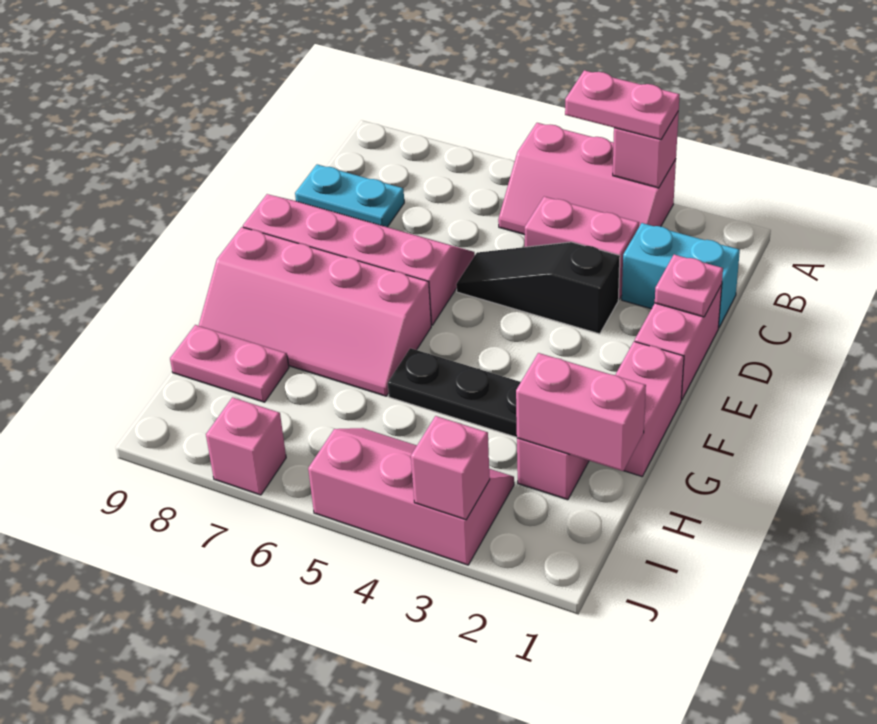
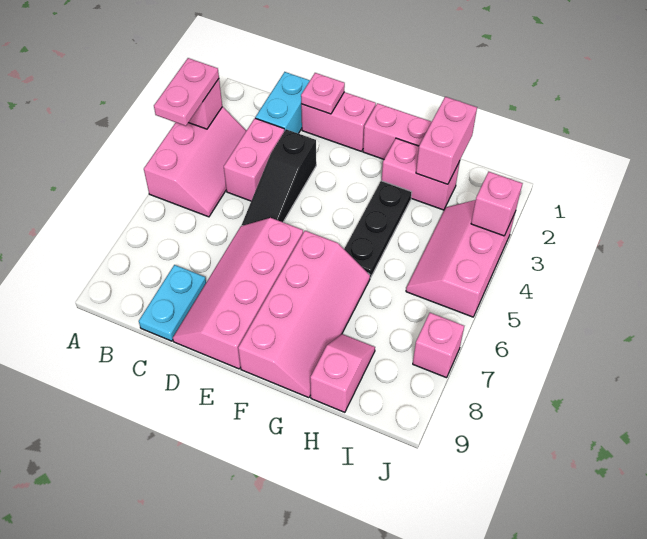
pink 1x2 plate [170,325,289,402] -> pink 1x2 slope [310,334,375,412]

